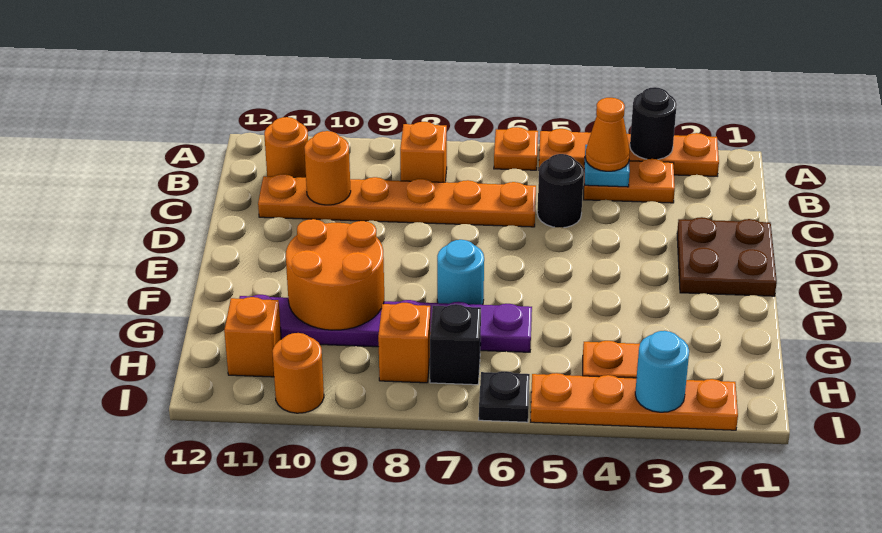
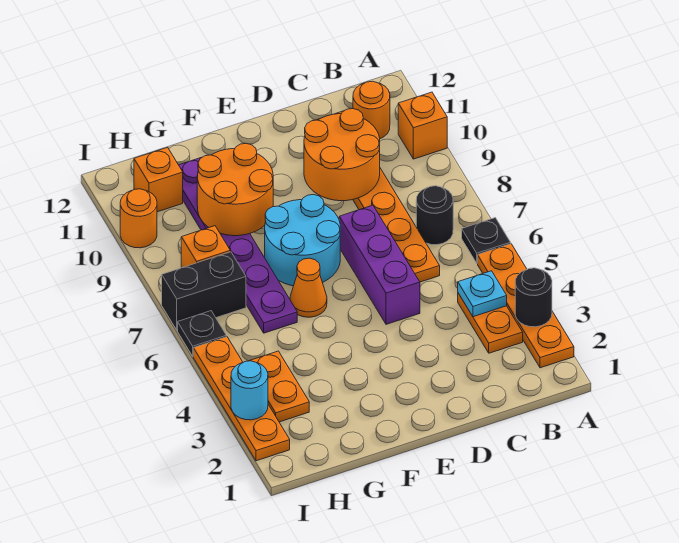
orange 1x1 plate [494,127,538,170] -> black 1x1 plate [462,218,511,263]
orange 1x1 cone [585,98,630,171] -> orange 1x1 cone moved to [290,258,327,317]
orange 1x1 brick [400,122,447,182] -> orange 1x1 brick moved to [398,92,447,159]
black 1x1 round brick [537,154,584,228] -> black 1x1 round brick moved to [416,186,453,245]
orange 1x1 round brick [304,131,351,205] -> orange 2x2 round brick [304,109,380,201]
brown 2x2 plate [677,217,777,296] -> none
none -> purple 1x3 brick [339,205,420,324]
cyan 1x1 round brick [437,240,484,305] -> cyan 2x2 round brick [265,195,340,286]
black 1x1 brick [430,304,481,385] -> black 1x2 brick [162,252,246,330]

